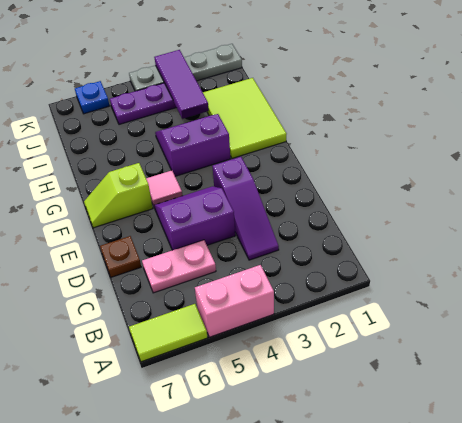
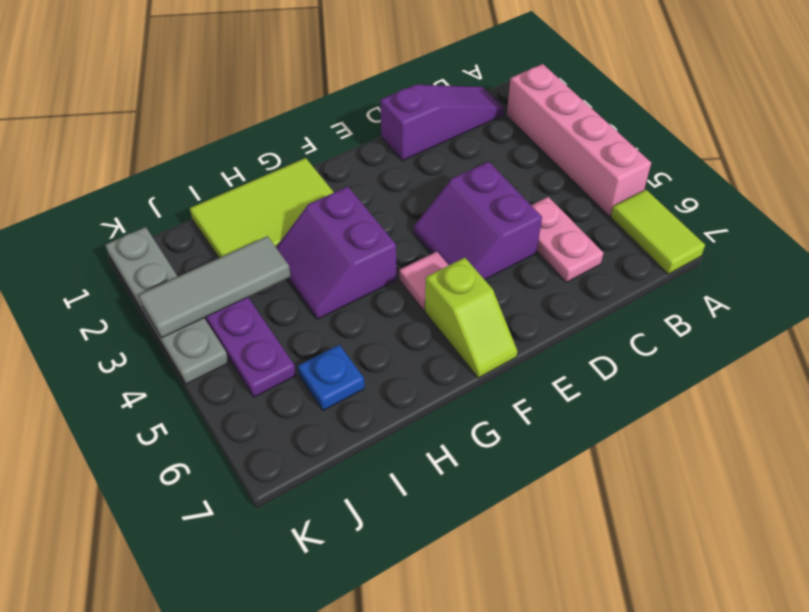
pink 1x2 brick [195,265,274,337] -> pink 1x4 brick [507,64,651,216]
purple 1x3 slope [212,157,279,260] -> purple 1x3 slope moved to [380,85,504,161]
brown 1x1 plate [100,236,141,277] -> none
purple 1x3 tile [154,50,209,119] -> grey 1x3 tile [139,236,291,338]
blue 1x1 plate [75,81,109,114] -> blue 1x1 plate moved to [298,345,365,411]

